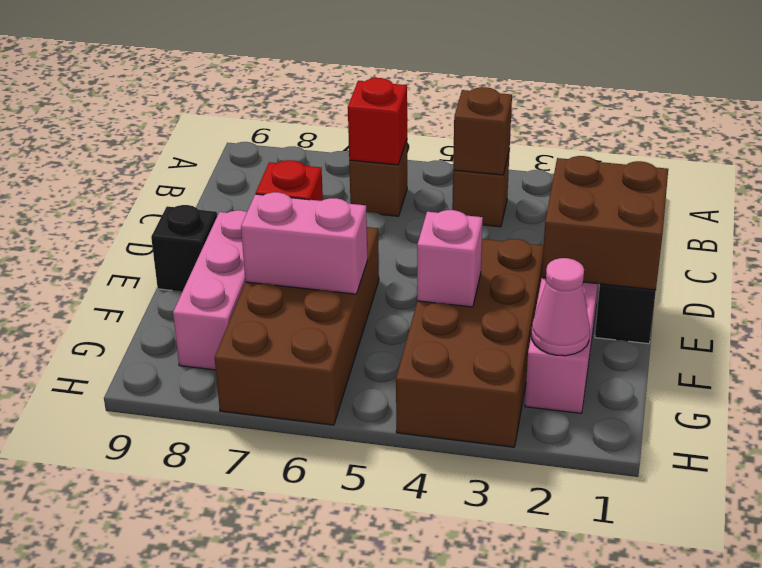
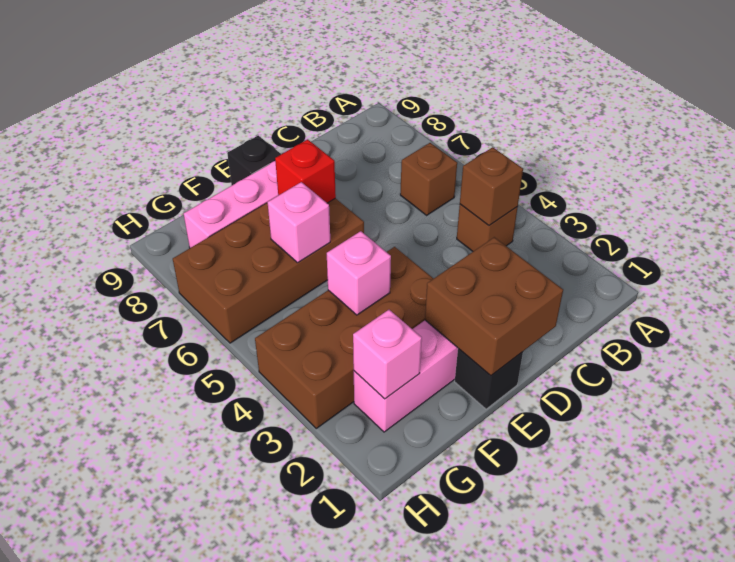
red 1x1 brick [348,78,407,165] -> none
pink 1x2 brick [241,192,367,294] -> pink 1x1 brick [267,182,330,263]
pink 1x1 cone [531,258,590,356] -> pink 1x1 brick [353,310,422,399]

